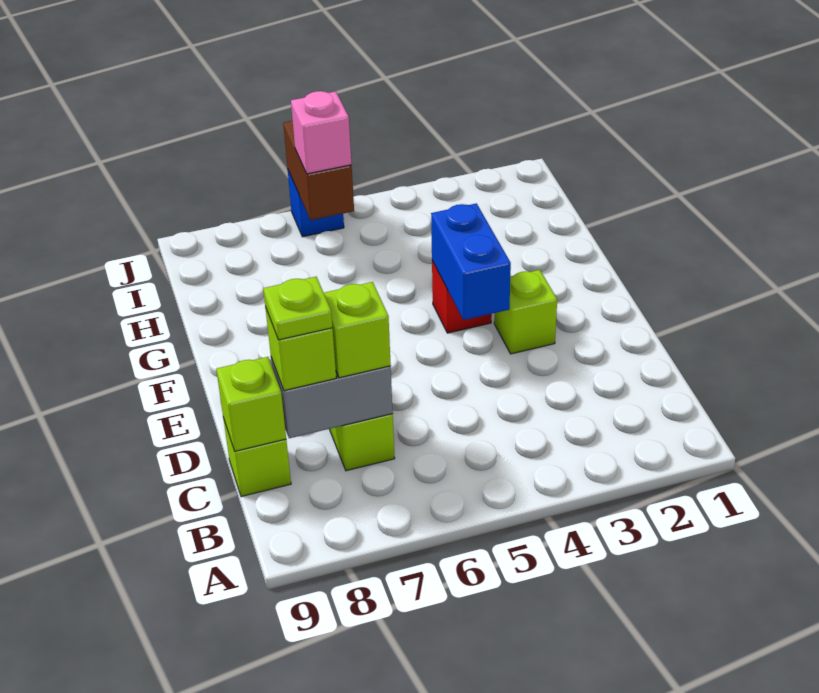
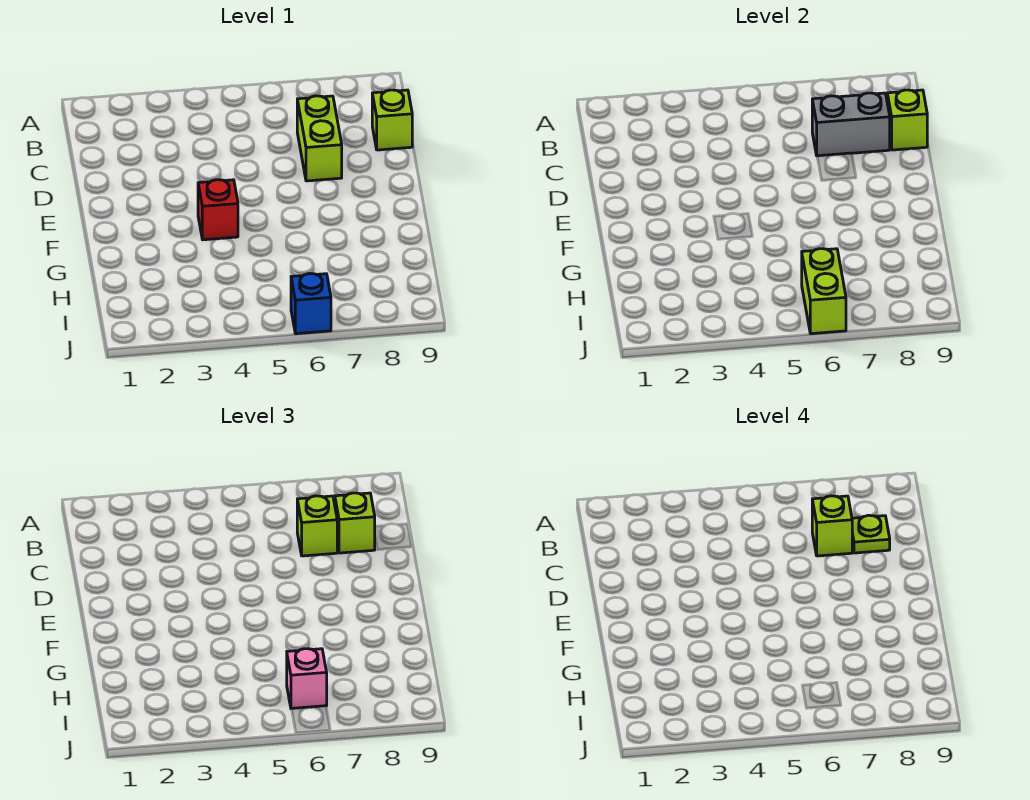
lime 1x1 brick [494,270,557,354] -> lime 1x1 brick moved to [812,496,852,556]
blue 1x2 brick [431,203,511,320] -> none
brown 1x2 brick [283,121,354,220] -> lime 1x2 brick [802,249,846,334]

